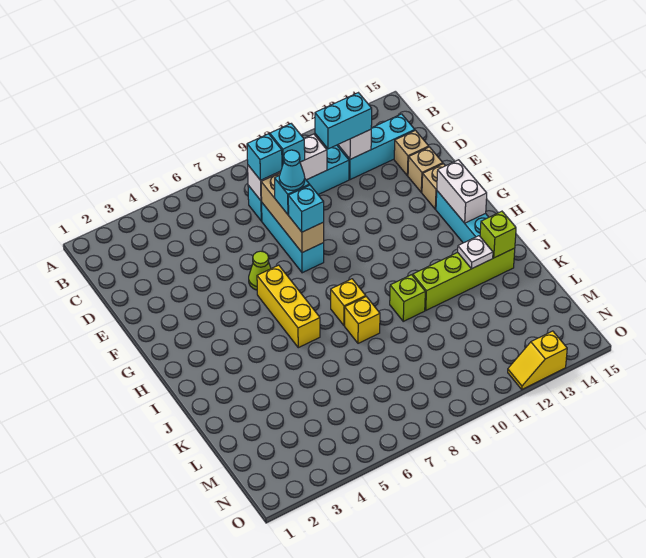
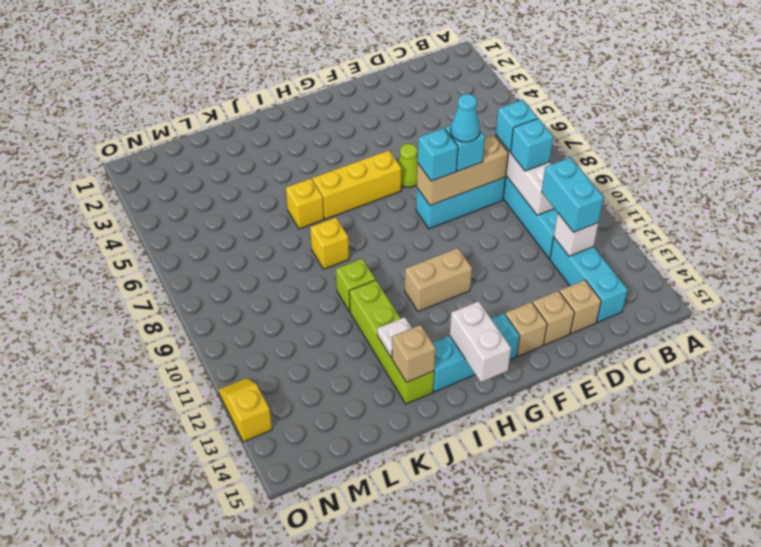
none -> tan 1x2 brick [405,248,472,312]
white 1x2 brick [437,160,487,223] -> white 1x2 brick turned to [450,301,511,382]
yellow 1x1 brick [331,279,366,325] -> yellow 1x1 brick moved to [286,179,324,229]
lime 1x1 brick [480,211,516,258] -> tan 1x1 brick [392,325,436,382]

